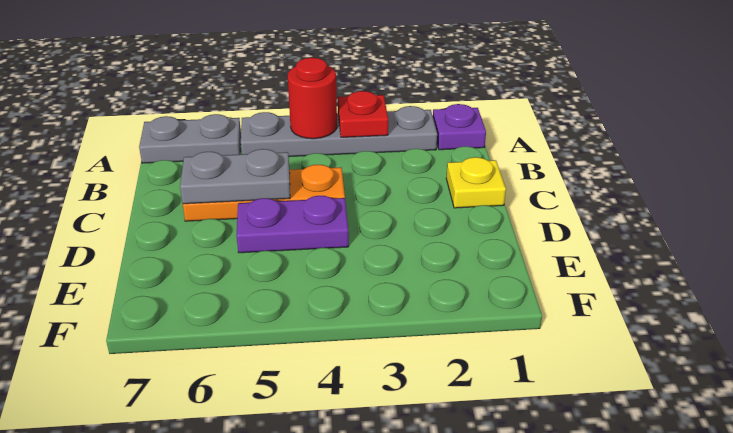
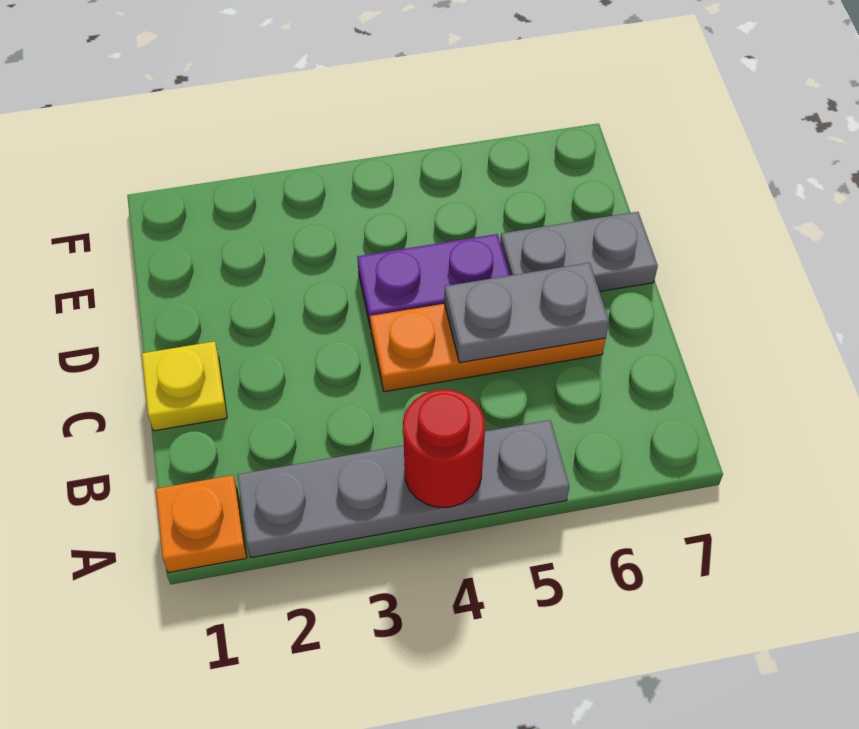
purple 1x1 plate [433,104,486,150] -> orange 1x1 plate [156,475,247,573]
red 1x1 plate [338,91,388,137] -> none
grey 1x2 plate [139,114,241,163] -> grey 1x2 plate moved to [500,212,658,292]

